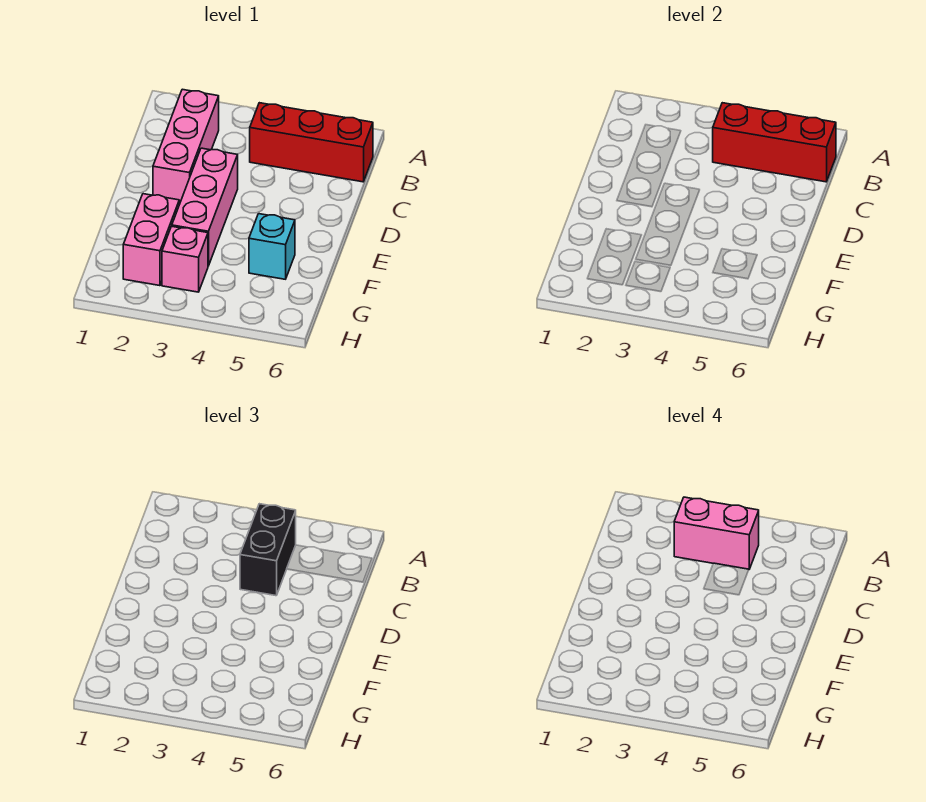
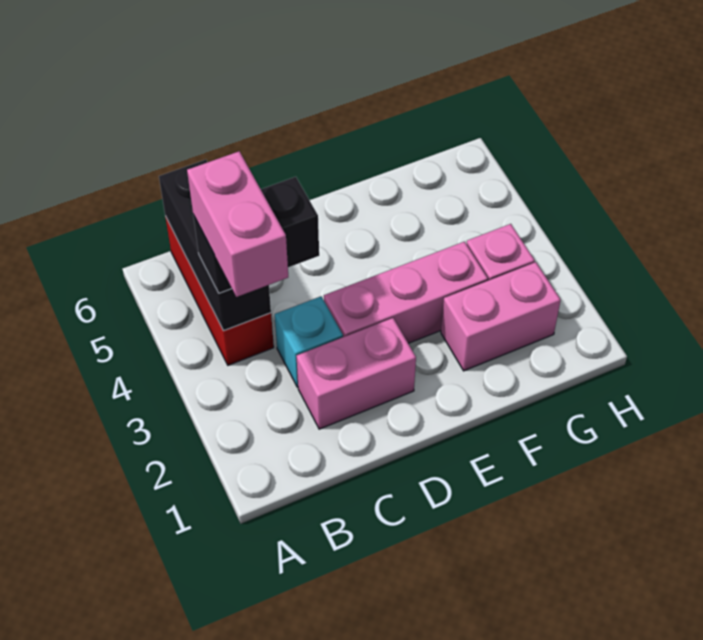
pink 1x3 brick [153,89,219,204] -> pink 1x2 brick [297,318,416,429]
red 1x3 brick [713,103,836,182] -> black 1x3 brick [159,160,271,331]
cyan 1x1 brick [249,214,295,279] -> cyan 1x1 brick moved to [275,296,343,387]

